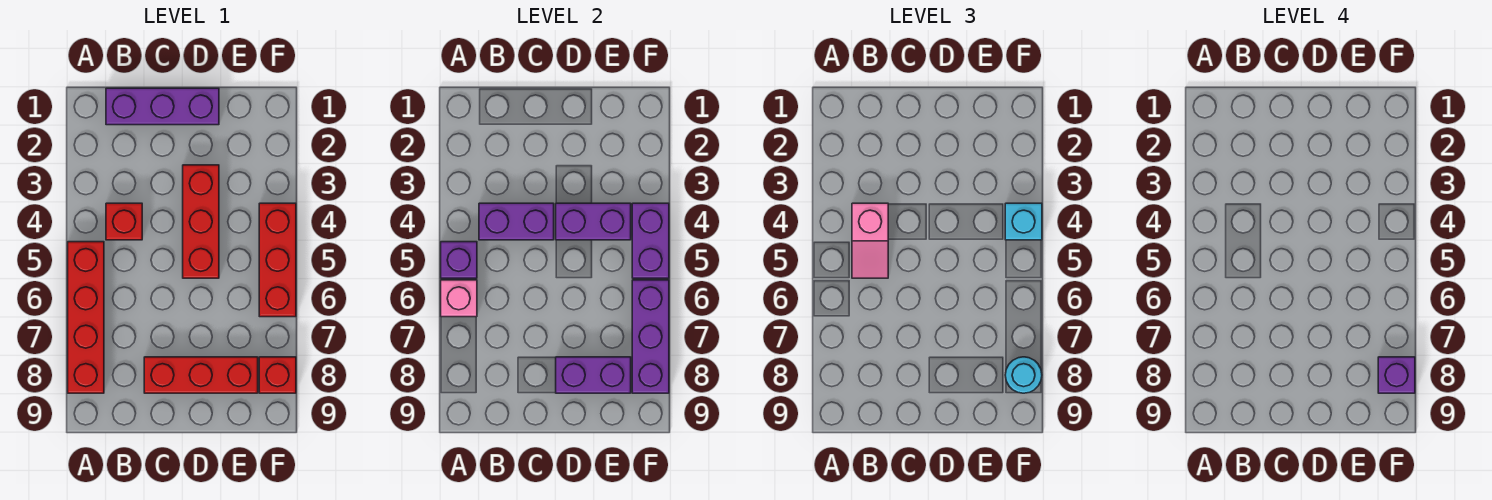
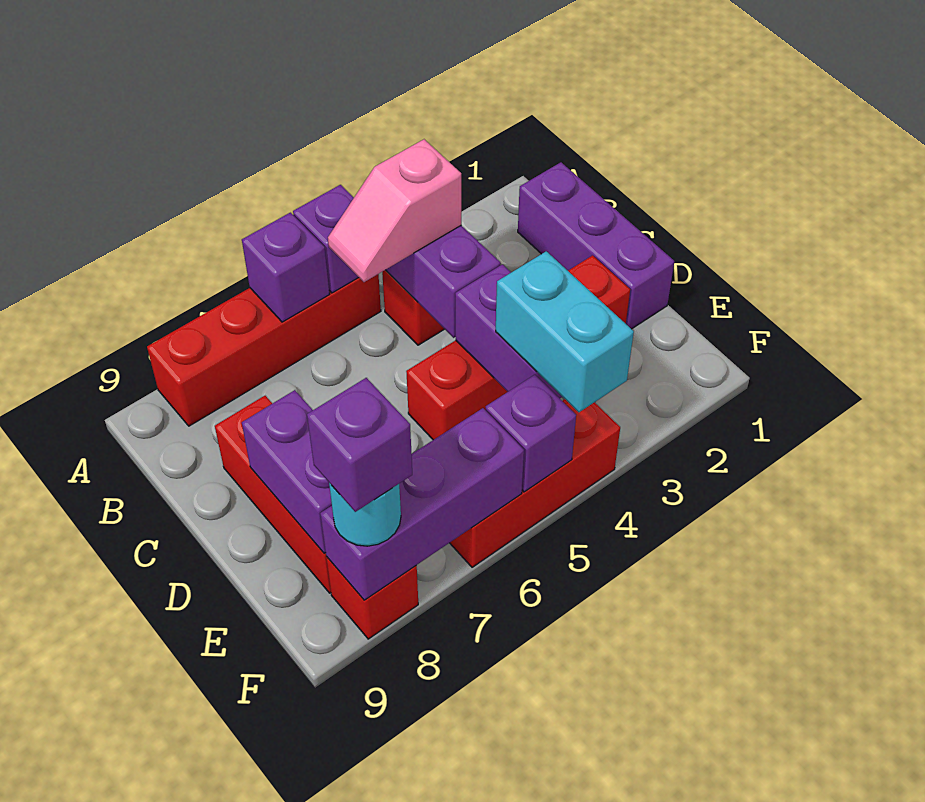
pink 1x1 brick [441,280,477,317] -> purple 1x1 brick [242,213,329,322]
red 1x3 brick [183,165,219,278] -> red 1x4 brick [406,255,630,440]
purple 1x2 brick [632,203,669,278] -> purple 1x1 brick [486,375,576,492]
cyan 1x1 brick [1005,203,1042,240] -> cyan 1x2 brick [496,251,634,412]

